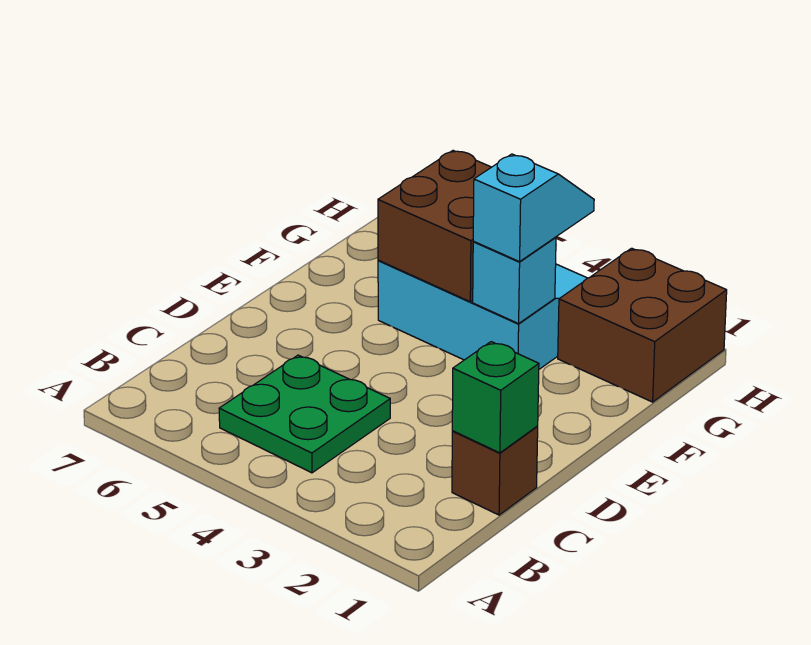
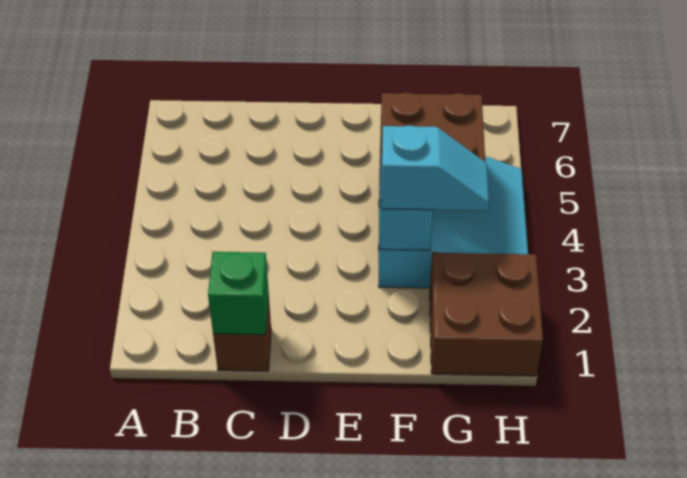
green 2x2 plate [219,355,390,473] -> none

